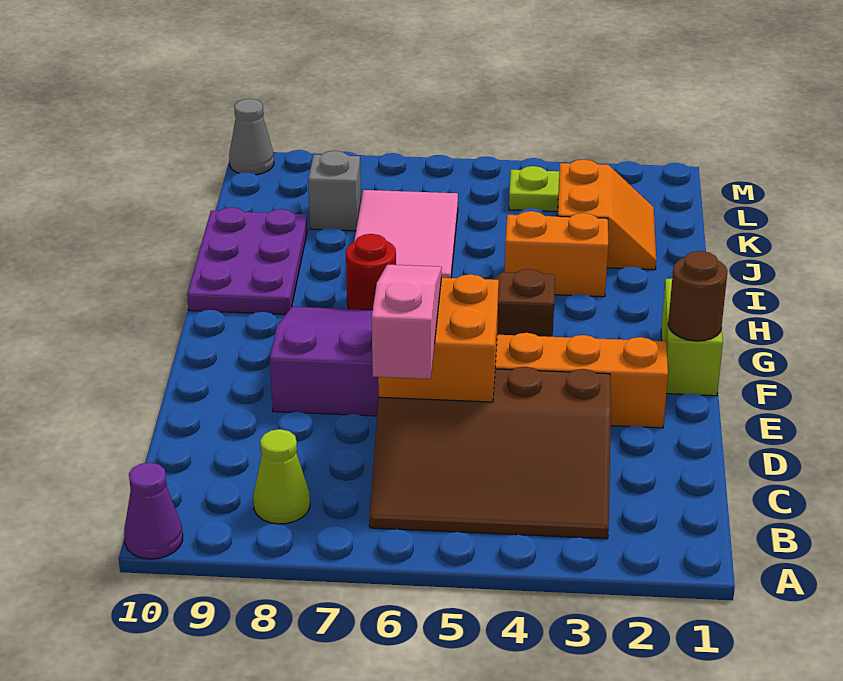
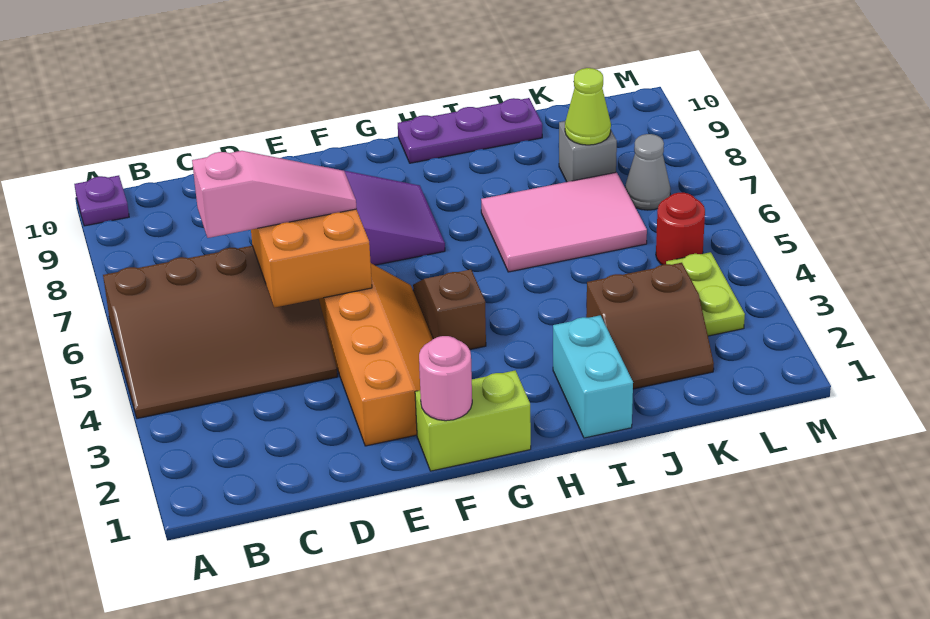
purple 1x1 cone [124,463,183,559] -> purple 1x1 plate [74,175,129,226]
brown 3x4 slope [369,367,611,539] -> brown 3x4 slope turned to [103,246,337,418]
lime 1x1 cone [253,429,310,524] -> lime 1x1 cone moved to [565,68,611,145]
brown 1x1 round brick [668,251,728,341] -> pink 1x1 round brick [419,336,472,421]
red 1x1 round brick [346,234,396,310] -> red 1x1 round brick moved to [656,193,705,265]
purple 2x3 plate [187,207,307,314] -> purple 1x3 plate [398,98,542,163]
none -> cyan 1x2 brick [553,315,633,438]
orange 1x2 brick [505,211,608,297] -> none
orange 2x2 slope [557,159,656,270] -> brown 2x2 slope [586,263,714,389]
grey 1x1 cone [229,99,274,175] -> grey 1x1 cone moved to [625,134,671,210]

